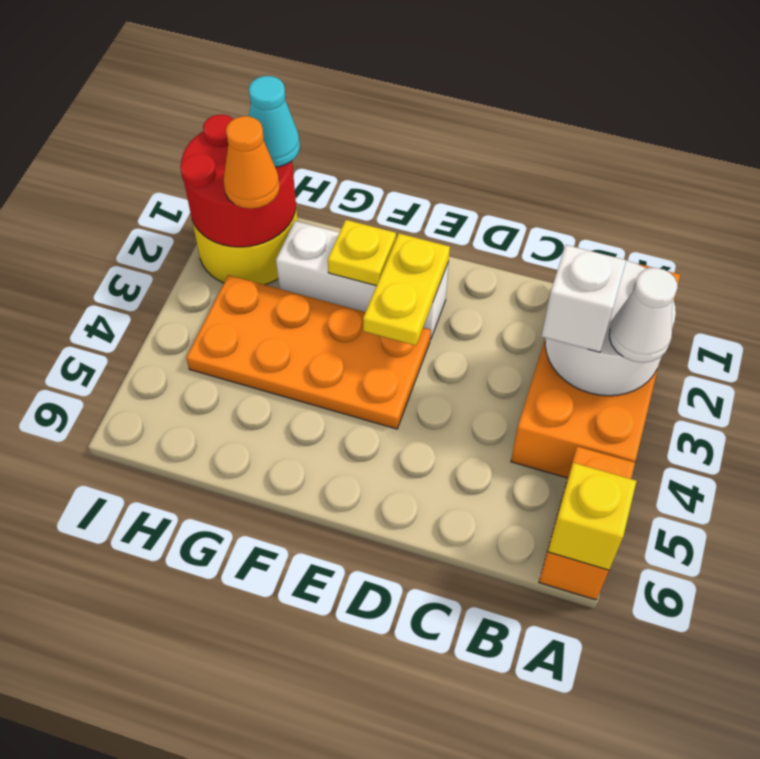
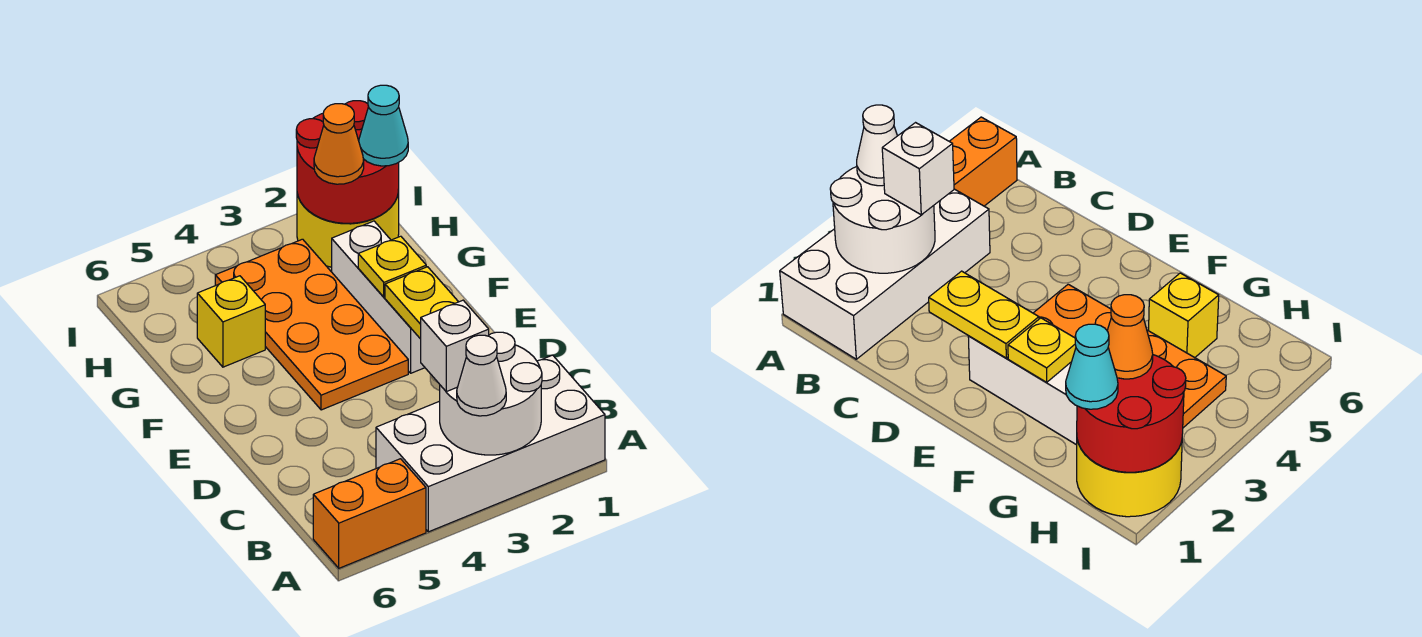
orange 2x4 brick [511,264,680,478] -> white 2x4 brick [376,355,605,532]
yellow 1x1 brick [548,463,636,570] -> yellow 1x1 brick moved to [197,276,265,367]
yellow 1x2 plate [363,234,450,346] -> yellow 1x2 plate turned to [385,267,458,339]

